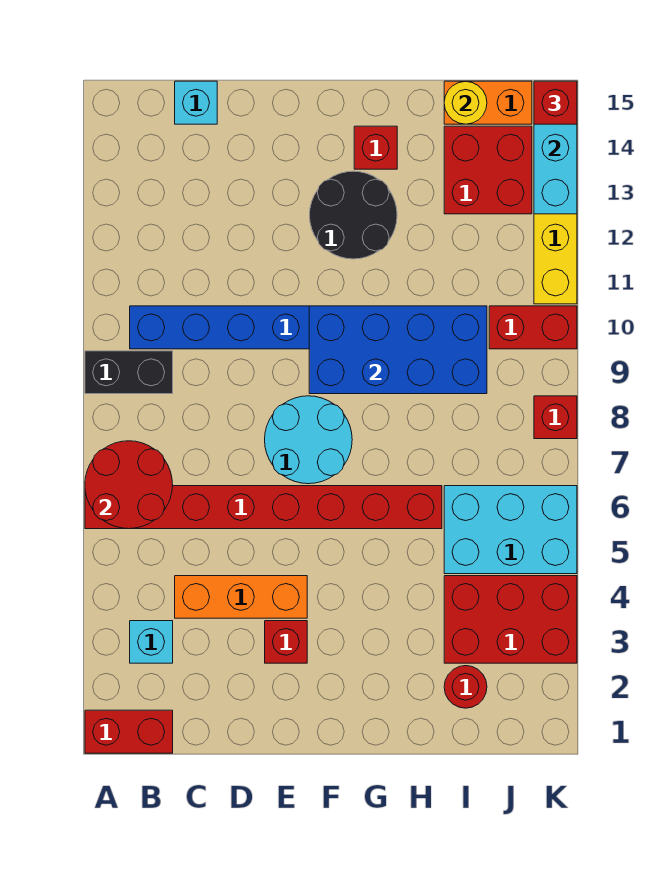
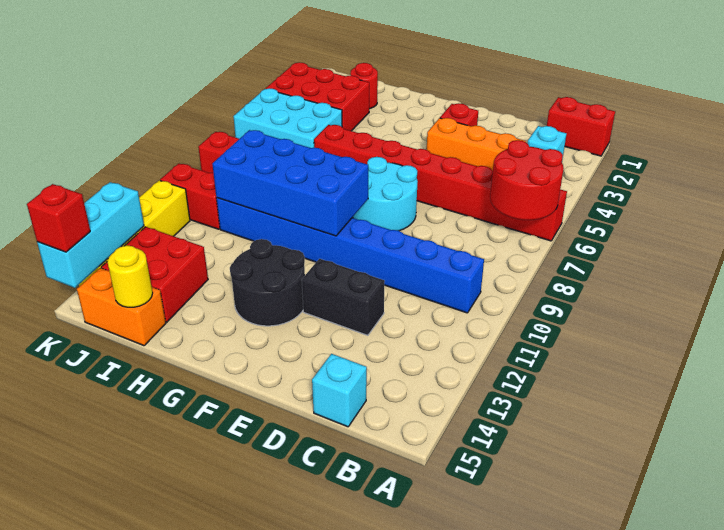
black 1x2 brick [85,351,173,394] -> black 1x2 brick moved to [302,259,385,335]
red 1x1 brick [354,126,397,169] -> none

